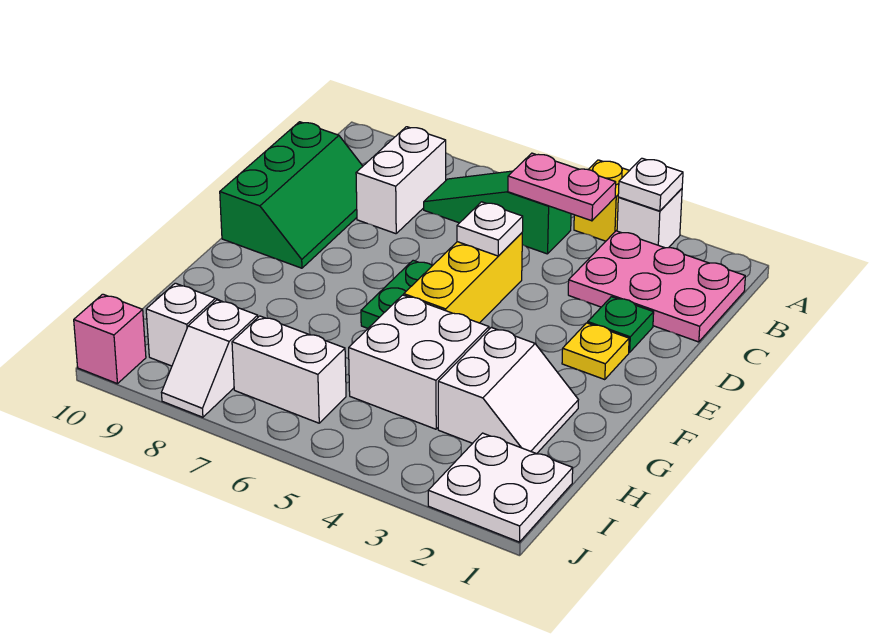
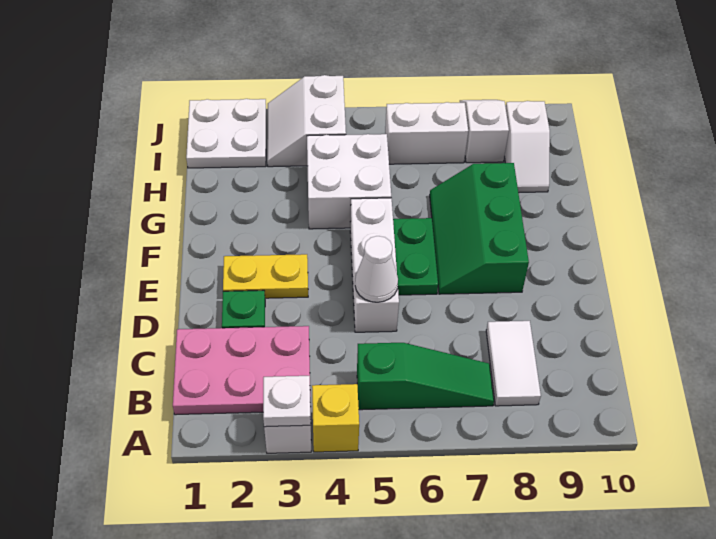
pink 1x2 plate [508,153,616,221] -> none
white 1x2 brick [356,127,446,234] -> white 1x2 tile [486,321,541,406]
green 2x3 slope [220,122,363,268] -> green 2x3 slope moved to [430,163,529,294]
yellow 1x3 brick [404,233,522,323] -> white 1x3 brick [350,198,399,332]
white 1x1 plate [457,202,523,256] -> white 1x1 cone [355,236,398,302]
yellow 1x1 plate [562,323,629,380] -> yellow 1x2 plate [223,254,308,298]
white 2x2 slope [438,327,578,454] -> white 2x2 slope moved to [267,75,346,167]
pink 1x1 brick [74,294,146,384] -> none

